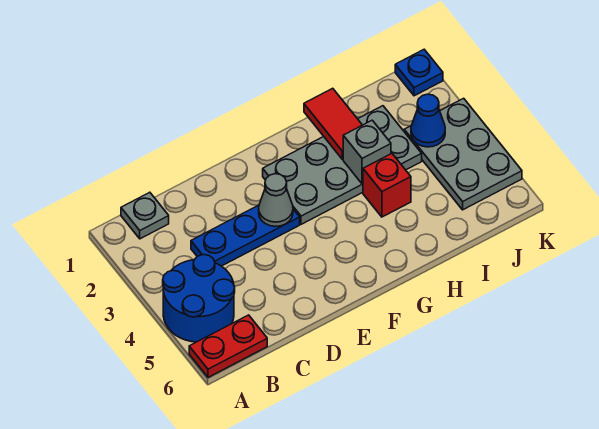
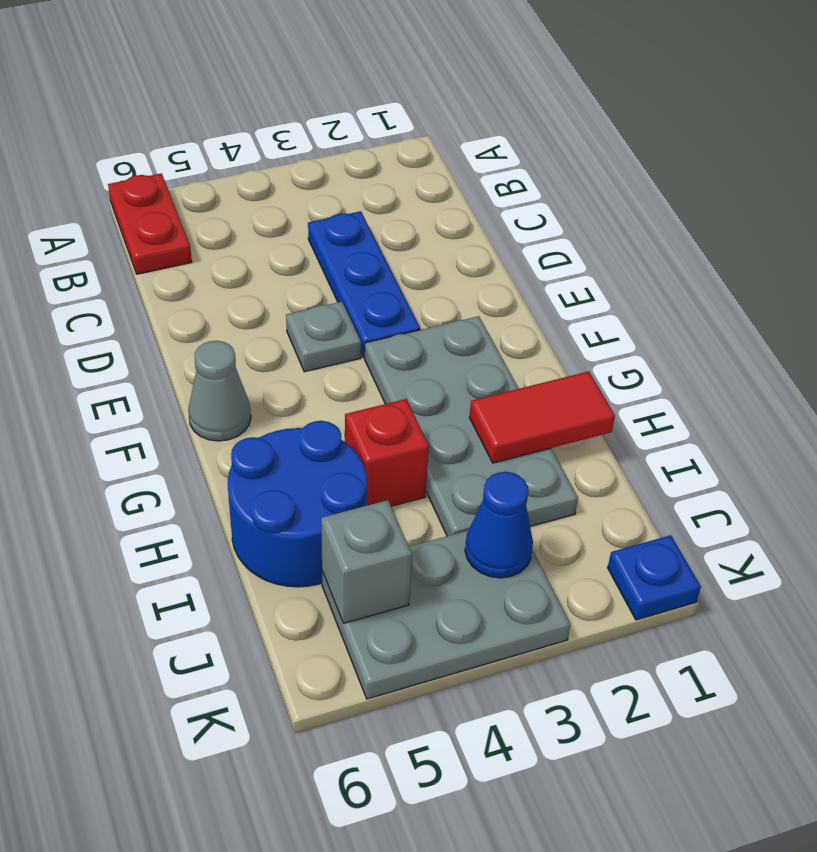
blue 2x2 round brick [163,255,235,342] -> blue 2x2 round brick moved to [228,421,367,587]
grey 1x1 plate [121,192,169,239] -> grey 1x1 plate moved to [286,302,361,372]
grey 1x1 cone [259,174,293,226] -> grey 1x1 cone moved to [188,341,251,441]
grey 1x1 brick [343,120,391,184] -> grey 1x1 brick moved to [321,500,412,623]

